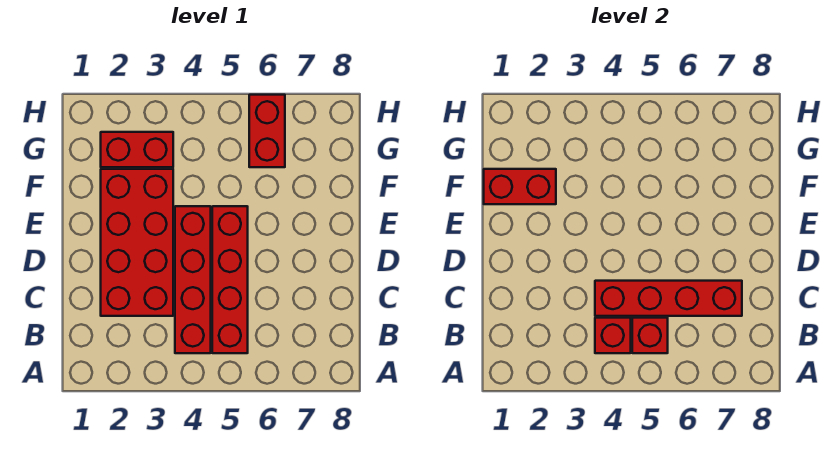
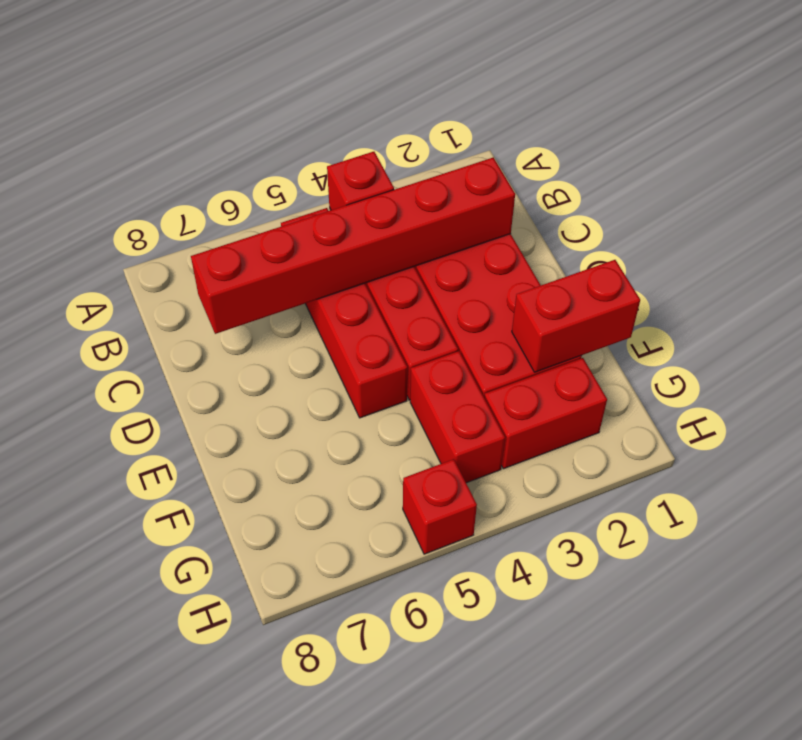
red 1x1 brick [632,318,668,353] -> red 1x1 brick moved to [403,459,477,554]
red 1x4 brick [595,281,742,316] -> red 1x6 brick [191,158,515,334]
red 1x2 brick [249,95,285,167] -> red 1x2 brick moved to [410,351,505,483]

